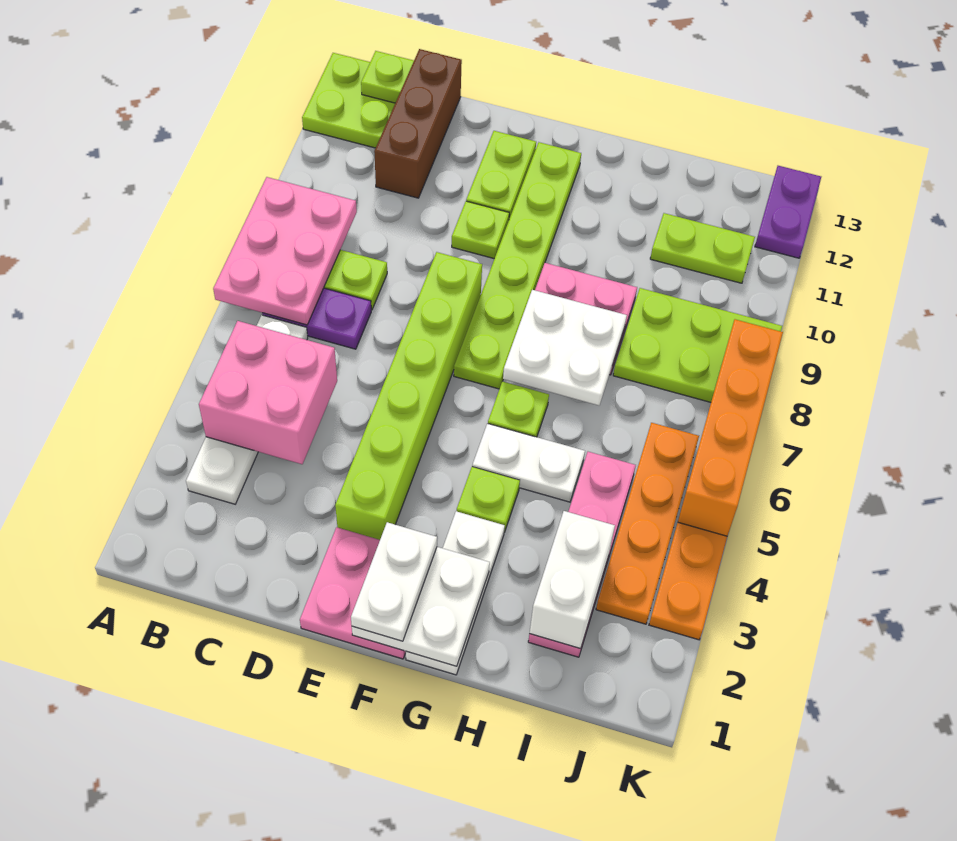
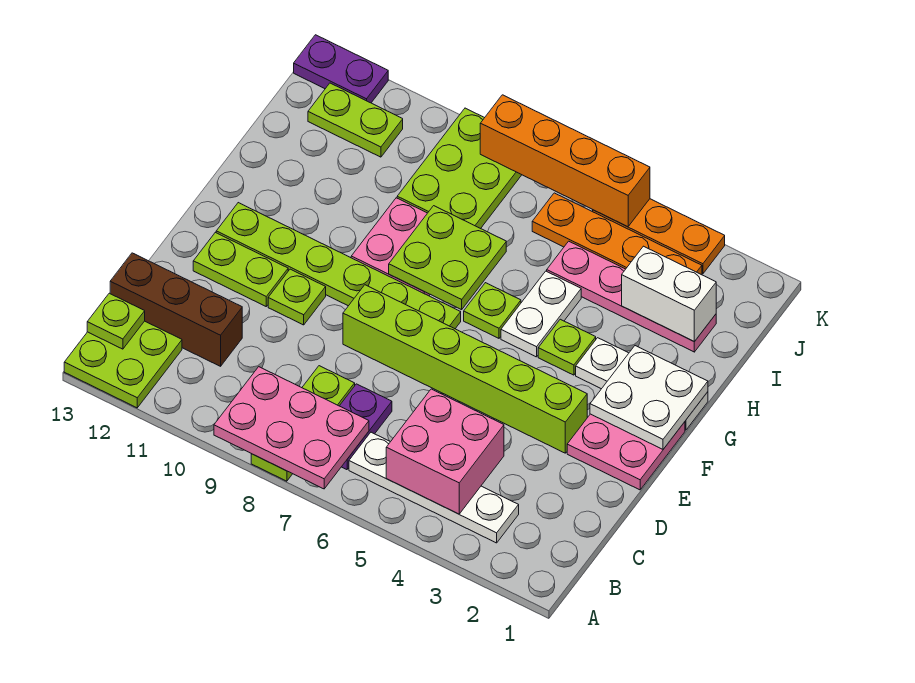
white 1x2 plate [351,522,437,641] -> none
white 2x2 plate [503,290,627,405] -> lime 2x2 plate [389,206,506,310]
lime 1x2 plate [650,213,755,283] -> lime 1x2 plate turned to [308,83,403,157]

